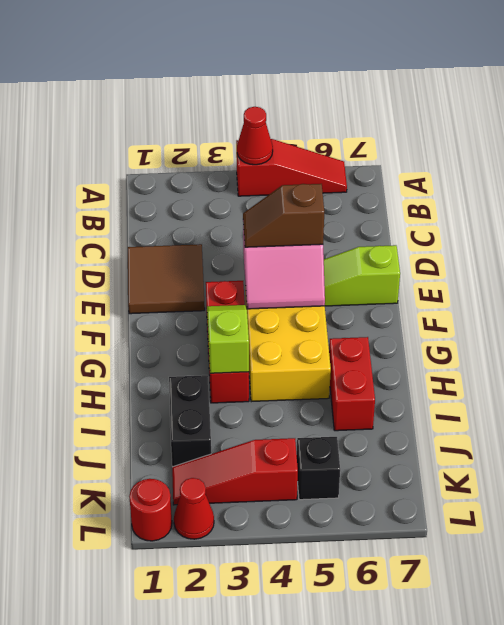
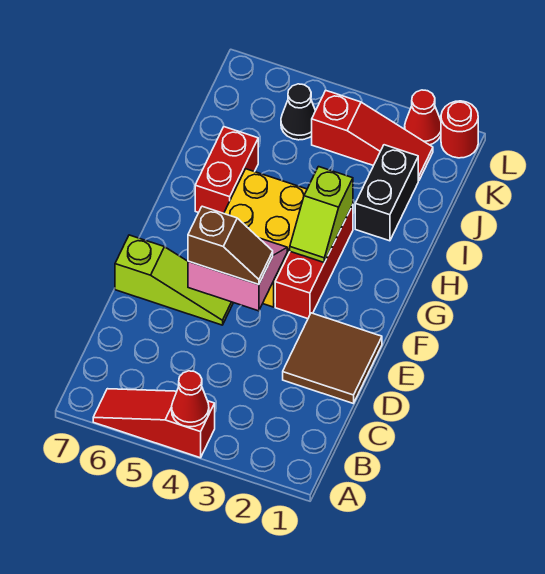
black 1x1 brick [297,437,340,500] -> black 1x1 cone [281,84,316,140]

